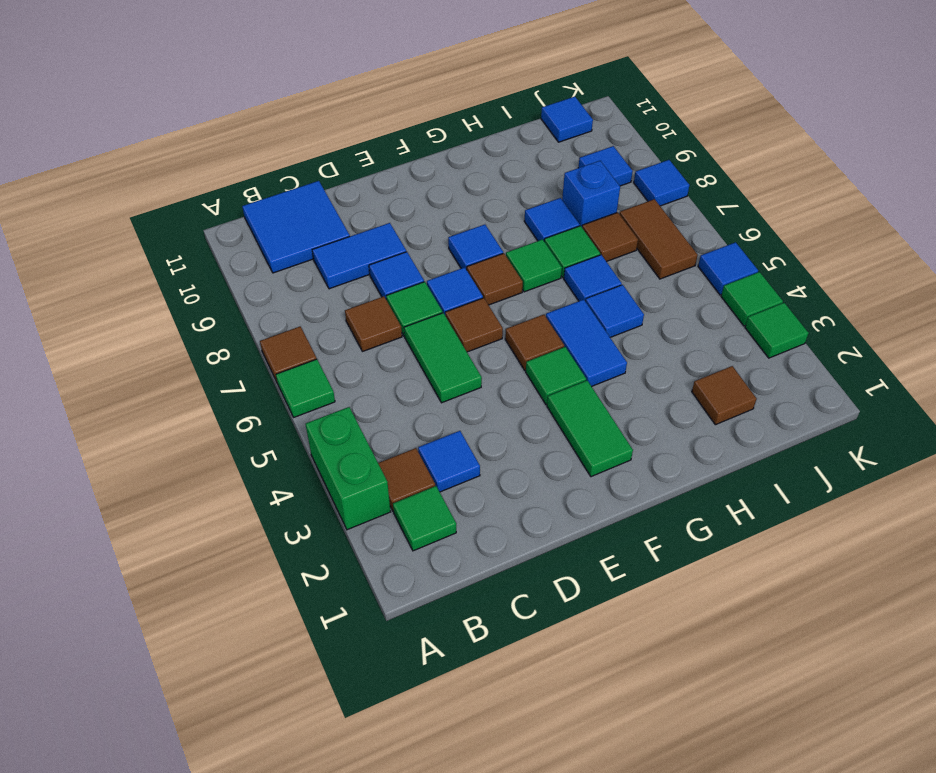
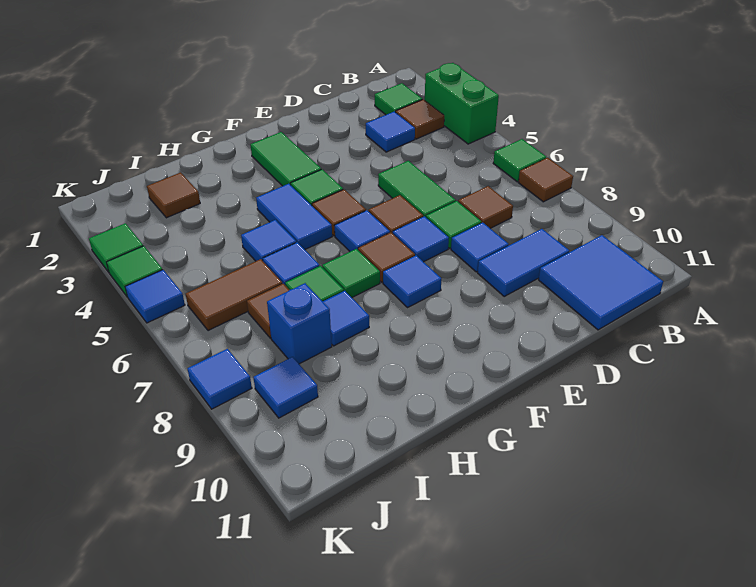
brown 1x2 tile [619,199,698,279] -> brown 1x2 tile turned to [186,259,282,331]
blue 1x1 tile [541,97,593,142] -> blue 1x1 tile moved to [334,210,390,251]

